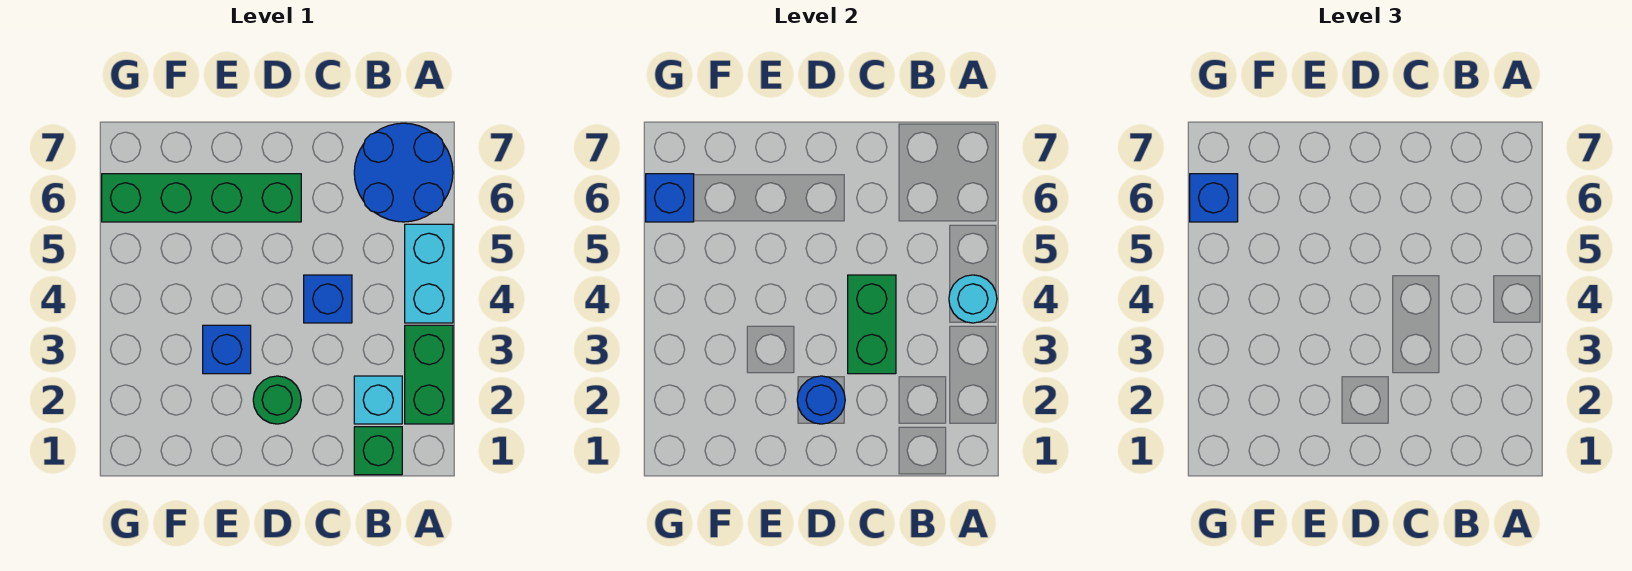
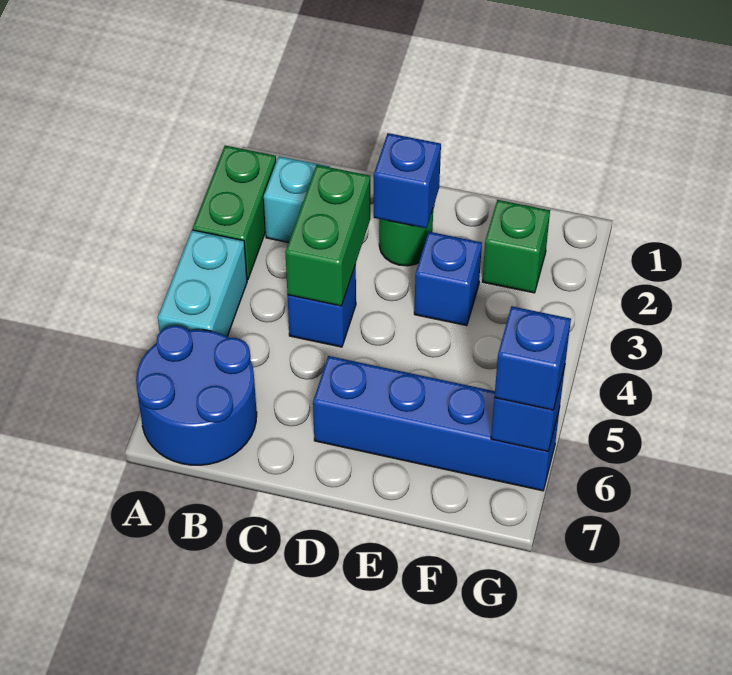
cyan 1x1 round brick [949,275,997,323] -> none
green 1x1 brick [354,427,402,475] -> green 1x1 brick moved to [482,200,550,293]
blue 1x1 round brick [797,376,845,424] -> blue 1x1 brick [374,133,441,228]
green 1x4 brick [102,174,301,222] -> blue 1x4 brick [313,356,560,491]

